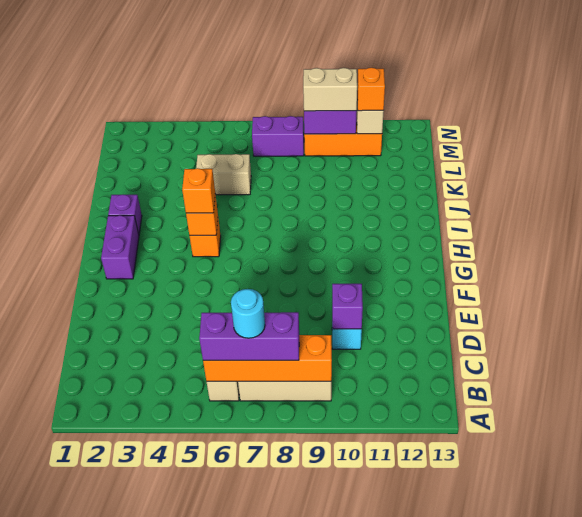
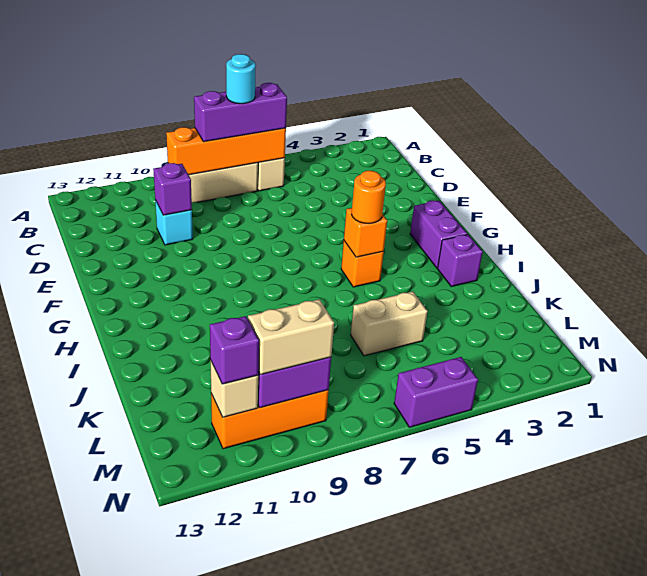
orange 1x1 brick [182,168,215,213] -> orange 1x1 round brick [351,171,386,224]
purple 1x2 brick [252,116,304,156] -> purple 1x2 brick moved to [394,357,478,427]
orange 1x1 brick [357,68,385,111] -> purple 1x1 brick [210,316,259,384]

